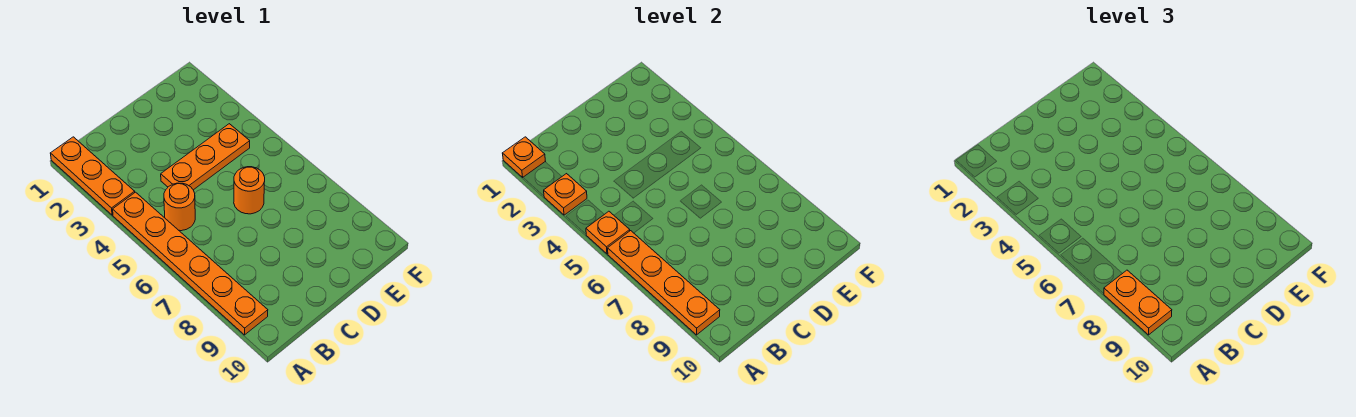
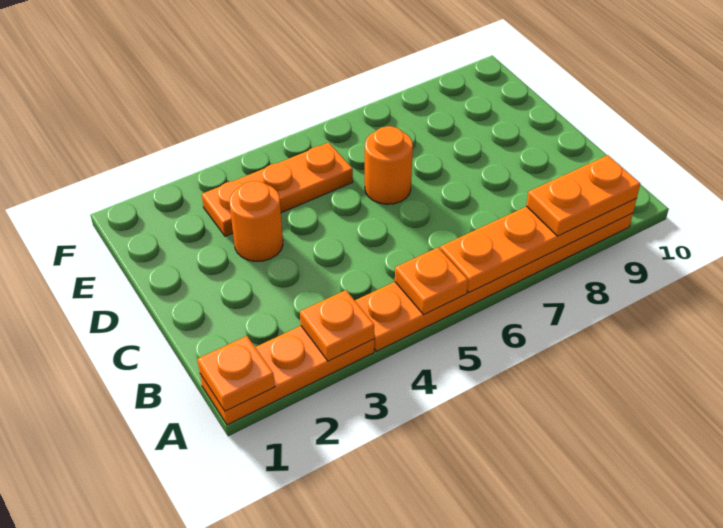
orange 1x1 round brick [164,183,195,231] -> orange 1x1 round brick moved to [230,181,283,261]
orange 1x3 plate [161,124,250,190] -> orange 1x3 plate turned to [202,143,353,236]

